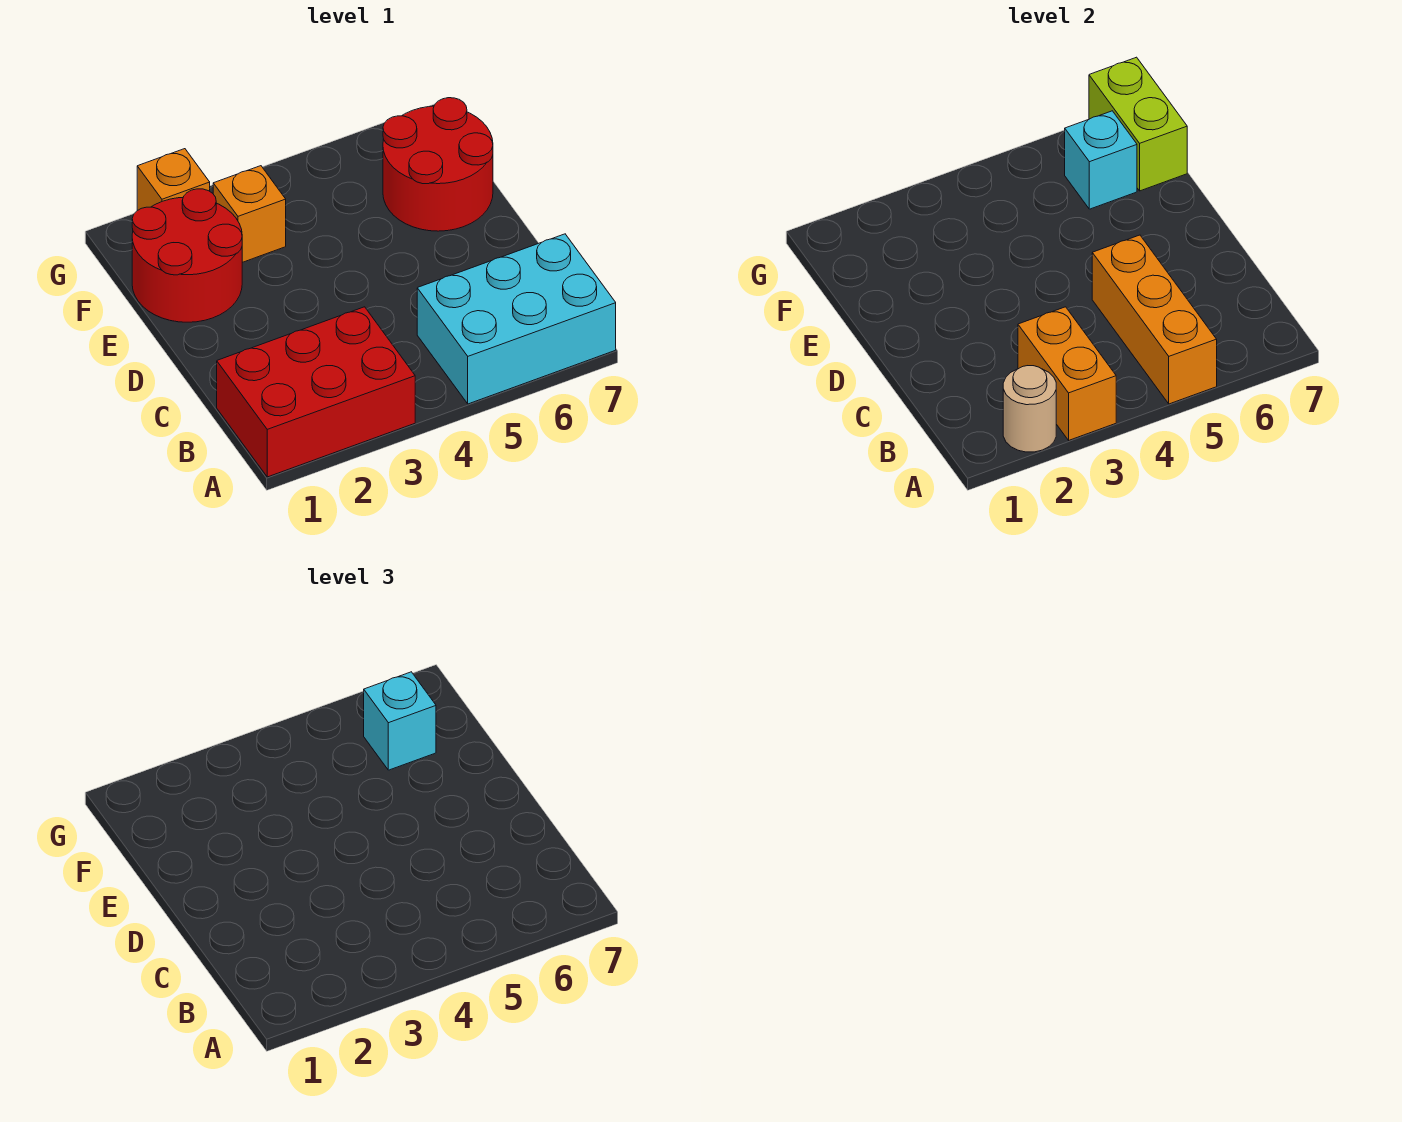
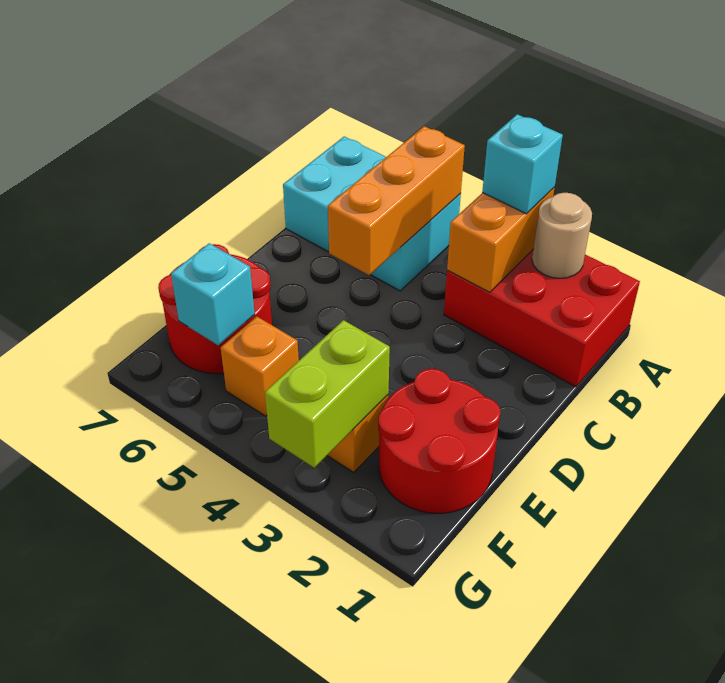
cyan 1x1 brick [364,672,436,770] -> cyan 1x1 brick moved to [482,114,563,214]
lime 1x2 brick [1089,57,1187,191] -> lime 1x2 brick moved to [265,320,390,468]
orange 1x1 brick [137,149,210,210] -> orange 1x1 brick moved to [221,316,299,416]

